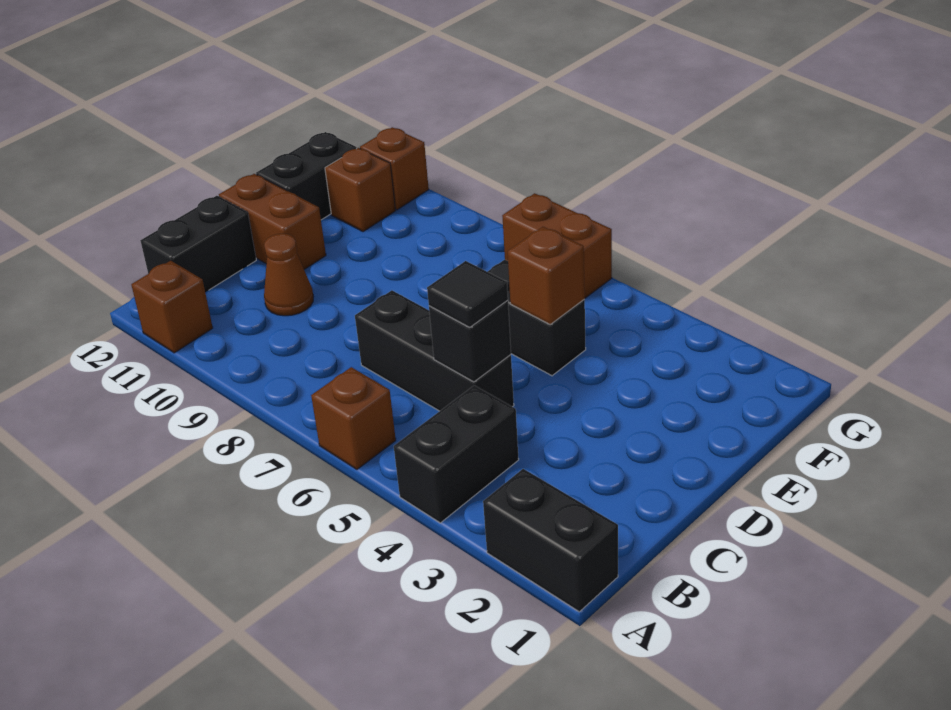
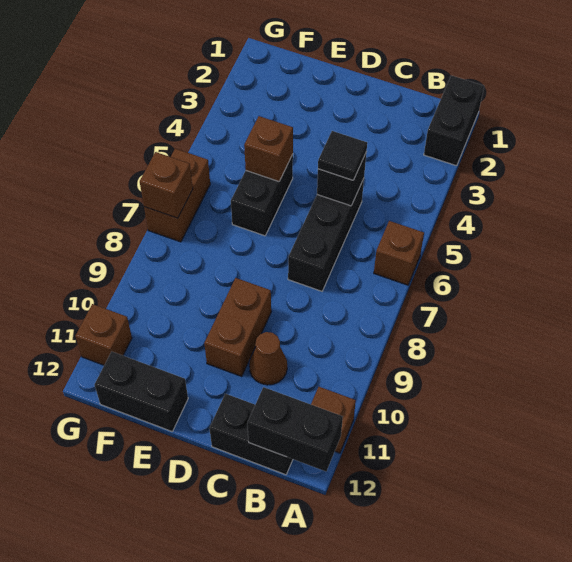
black 1x2 brick [394,385,519,523] -> black 1x2 brick moved to [247,387,343,471]
brown 1x2 brick [219,174,326,269] -> brown 1x2 brick moved to [204,278,271,376]
brown 1x1 brick [325,148,396,232] -> brown 1x1 brick moved to [140,152,193,218]

